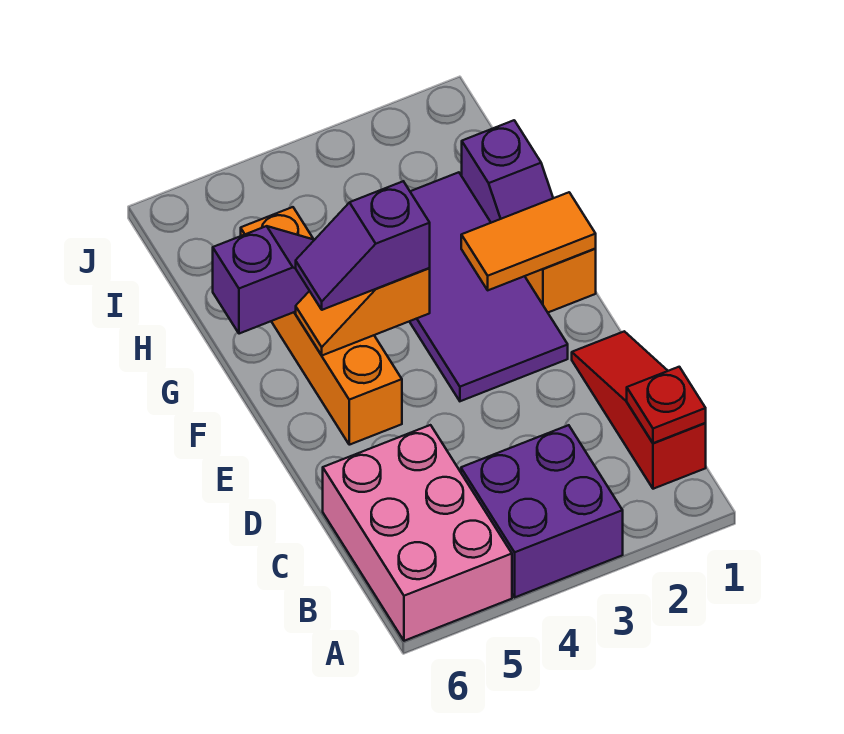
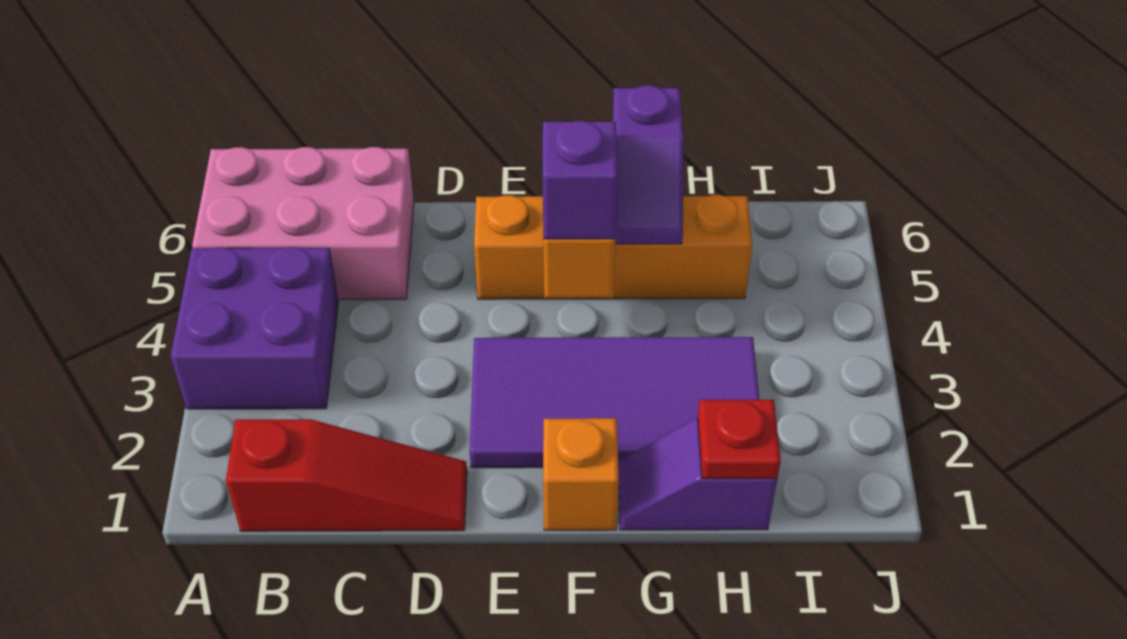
red 1x1 plate [627,367,706,443] -> red 1x1 plate moved to [698,400,781,479]
orange 1x2 tile [461,192,596,290] -> none

